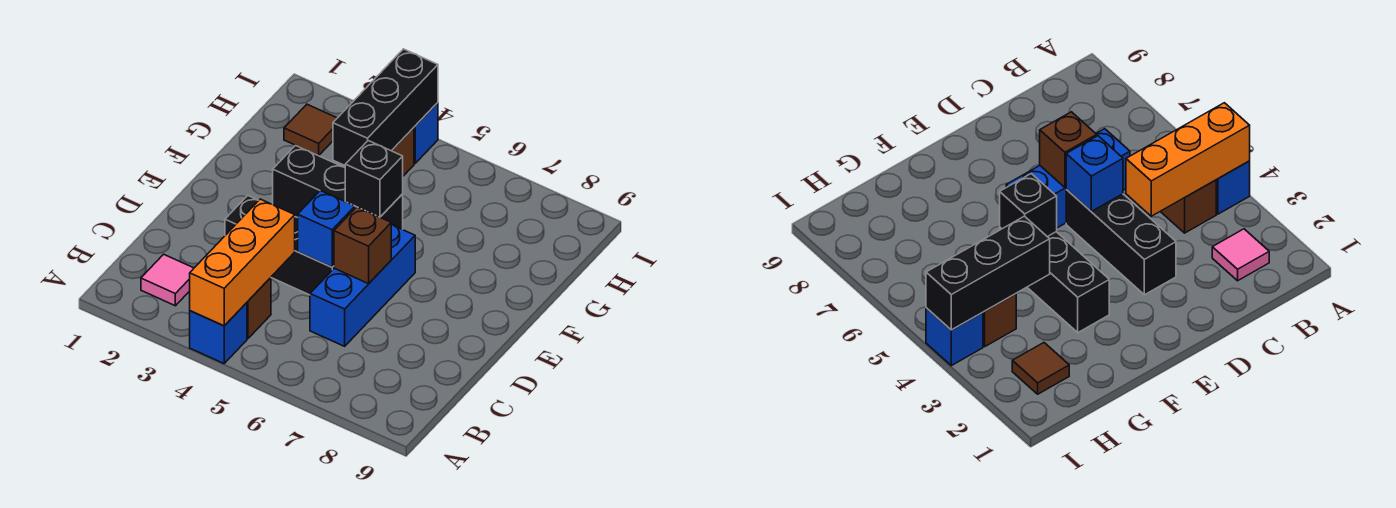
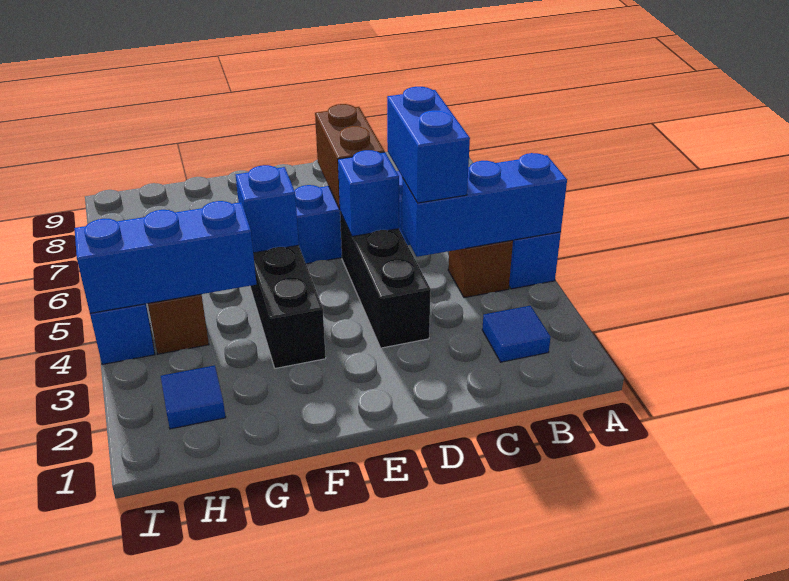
orange 1x3 brick [190,199,295,326] -> blue 1x3 brick [402,153,567,257]
pink 1x1 tile [141,254,194,306] -> blue 1x1 tile [482,306,551,362]
none -> blue 1x2 brick [387,87,470,203]
brown 1x1 brick [334,207,391,284] -> brown 1x2 brick [315,104,385,209]
black 1x1 brick [345,141,403,217] -> blue 1x1 brick [236,165,299,253]
black 1x3 brick [333,49,438,165] -> blue 1x3 brick [74,201,256,313]
brown 1x1 tile [284,104,337,156] -> blue 1x1 tile [161,365,226,429]

